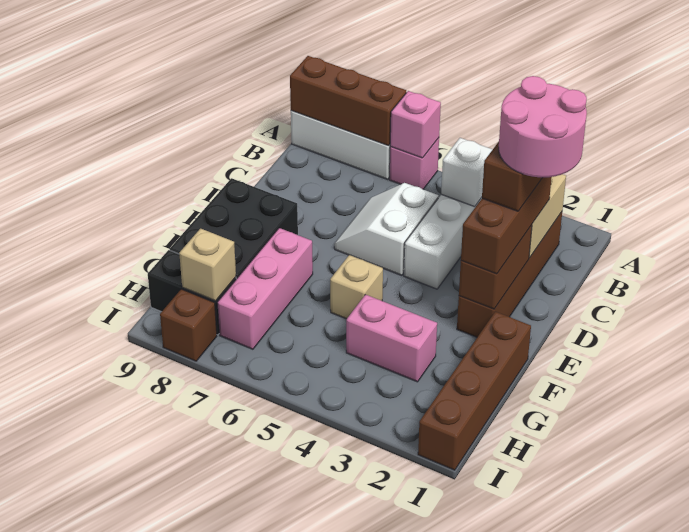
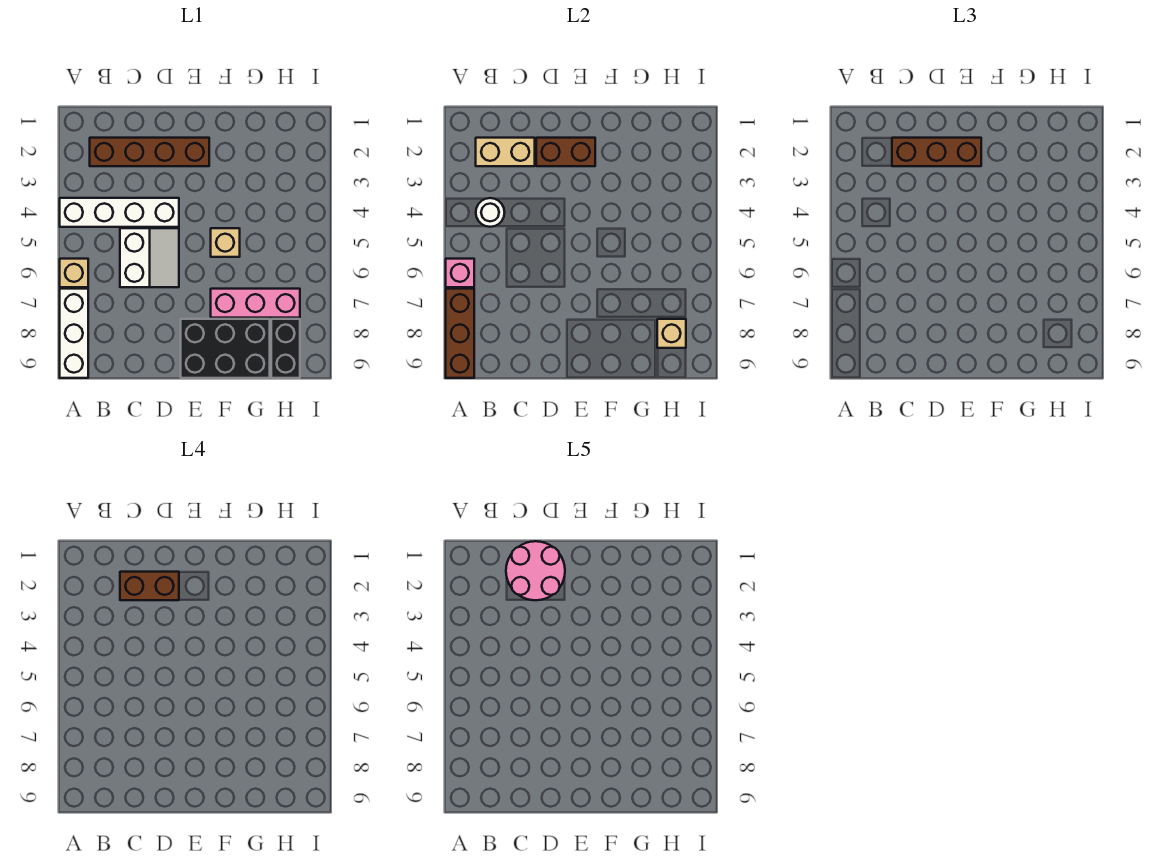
pink 1x1 brick [389,138,439,189] -> tan 1x1 brick [60,259,88,287]
white 1x1 brick [441,138,493,207] -> white 1x1 round brick [476,198,505,227]
white 2x2 slope [334,183,439,276] -> white 2x2 slope turned to [120,228,179,287]
brown 1x4 brick [418,312,531,470] -> none
pink 1x2 brick [346,295,437,382] -> none
brown 1x1 brick [160,289,217,361] -> none

